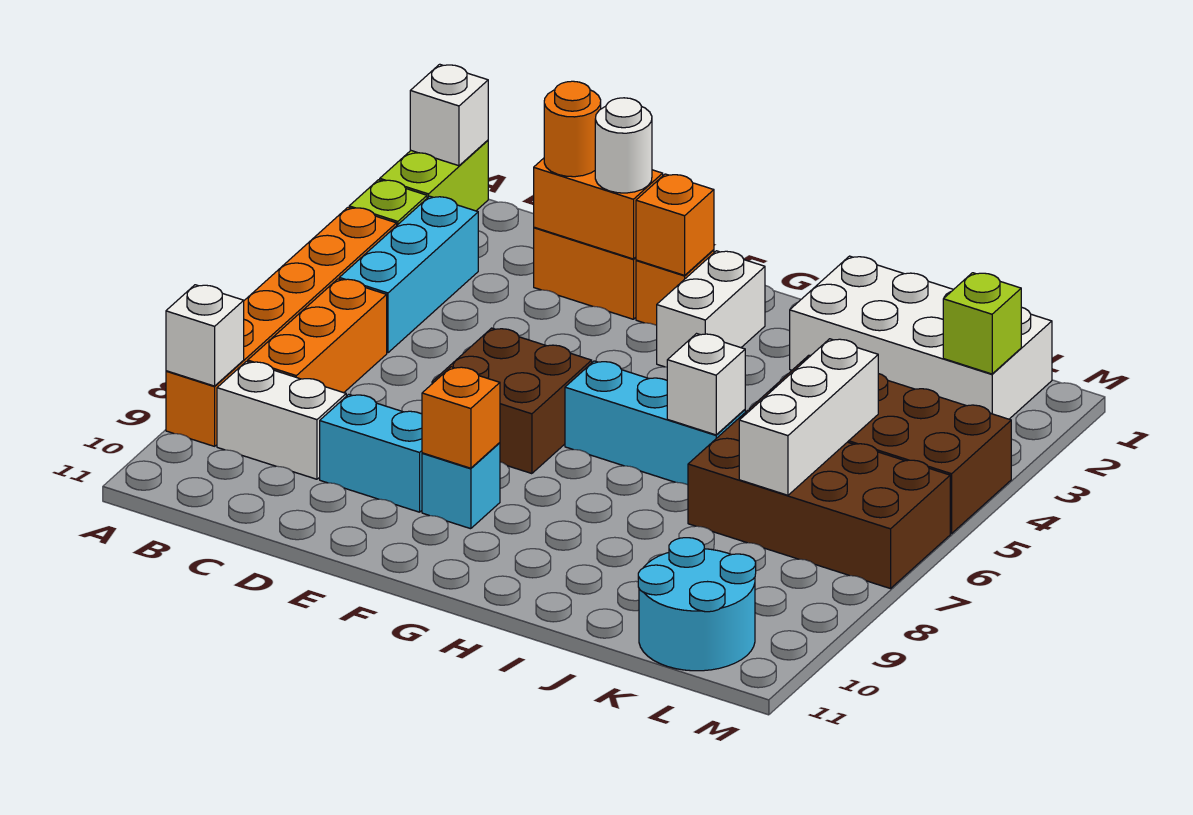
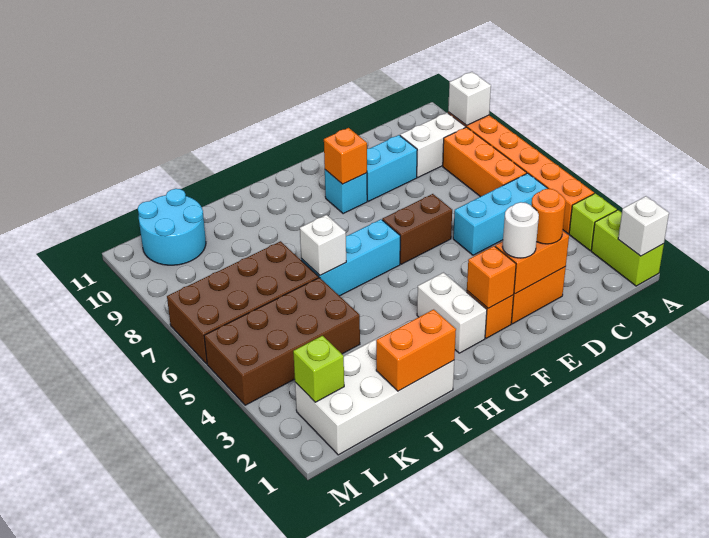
cyan 1x3 brick [339,196,478,353] -> cyan 1x3 brick turned to [453,173,548,255]
brown 2x2 brick [432,328,592,474] -> brown 1x2 brick [382,194,452,264]
none -> orange 1x2 brick [376,309,456,391]
white 1x3 brick [739,339,878,495] -> none

